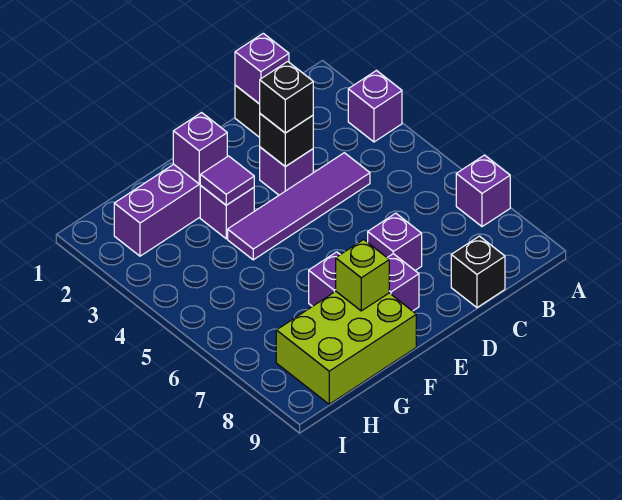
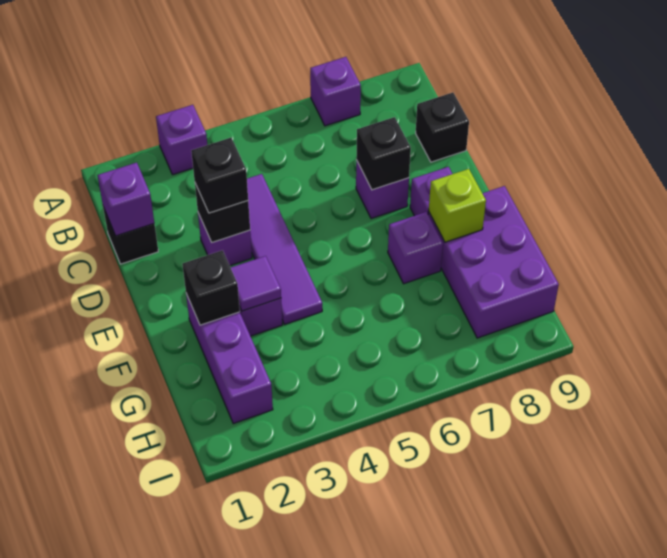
none -> black 1x1 brick [356,117,411,190]
purple 1x1 brick [173,113,227,184] -> black 1x1 brick [183,250,240,325]
lime 2x3 brick [276,291,416,404] -> purple 2x3 brick [428,186,559,338]

